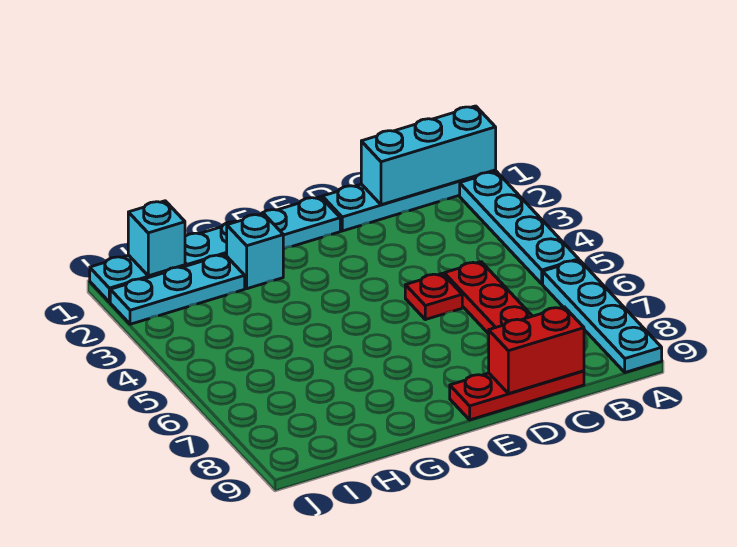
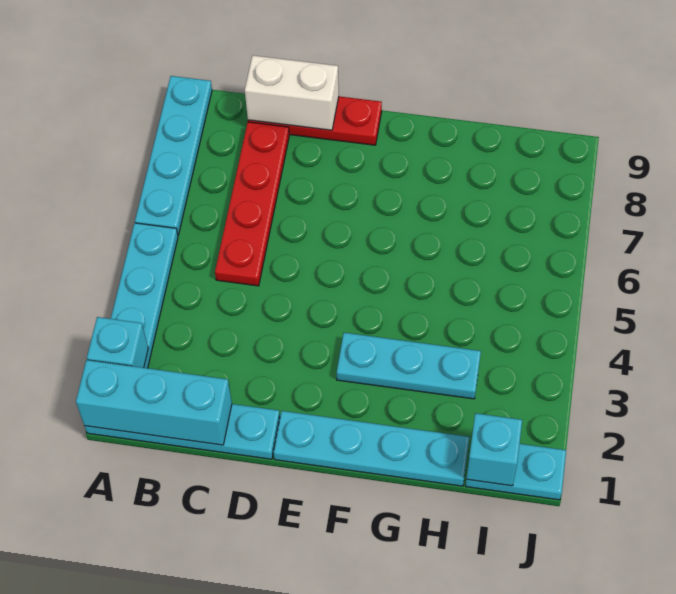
red 1x2 brick [489,307,584,394] -> white 1x2 brick [245,55,339,130]
red 1x1 plate [405,273,462,320] -> none
cyan 1x1 brick [227,214,283,289] -> cyan 1x1 brick moved to [87,317,148,368]
cyan 1x3 plate [110,254,245,324] -> cyan 1x3 plate moved to [337,333,481,399]

